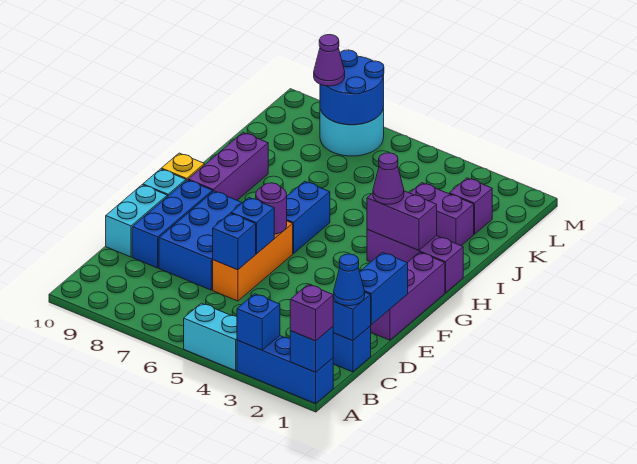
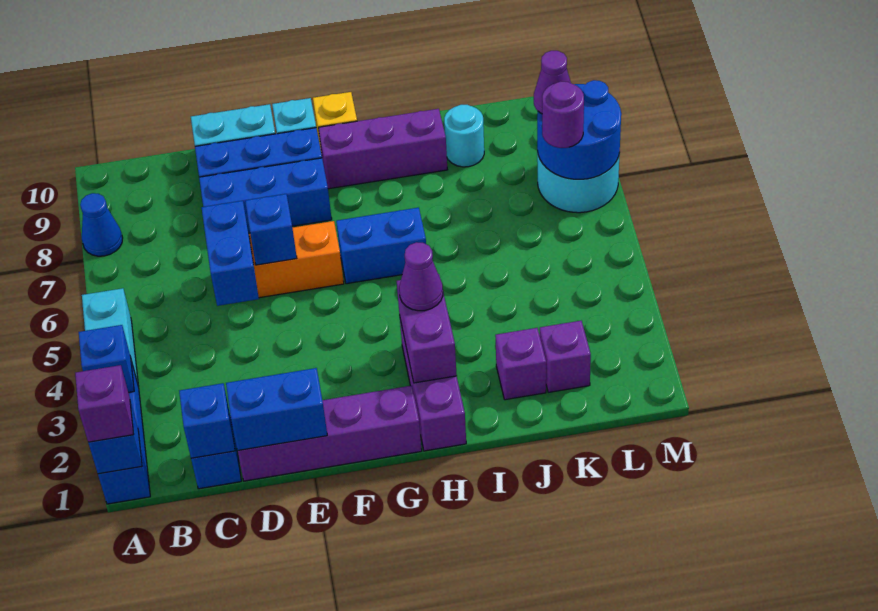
blue 1x1 cone [334,254,365,306] -> blue 1x1 cone moved to [80,193,123,256]
blue 1x1 brick [213,213,256,270] -> blue 1x2 brick [202,201,259,306]
blue 2x3 brick [159,191,242,290] -> blue 1x3 brick [199,158,332,233]
purple 1x3 brick [371,252,445,340] -> purple 1x4 brick [237,386,422,481]
purple 1x1 round brick [256,183,287,234] -> purple 1x1 round brick moved to [542,81,584,148]
purple 1x2 brick [410,183,474,246] -> purple 1x1 brick [495,328,546,400]
none -> cyan 1x1 round brick [444,105,484,167]

